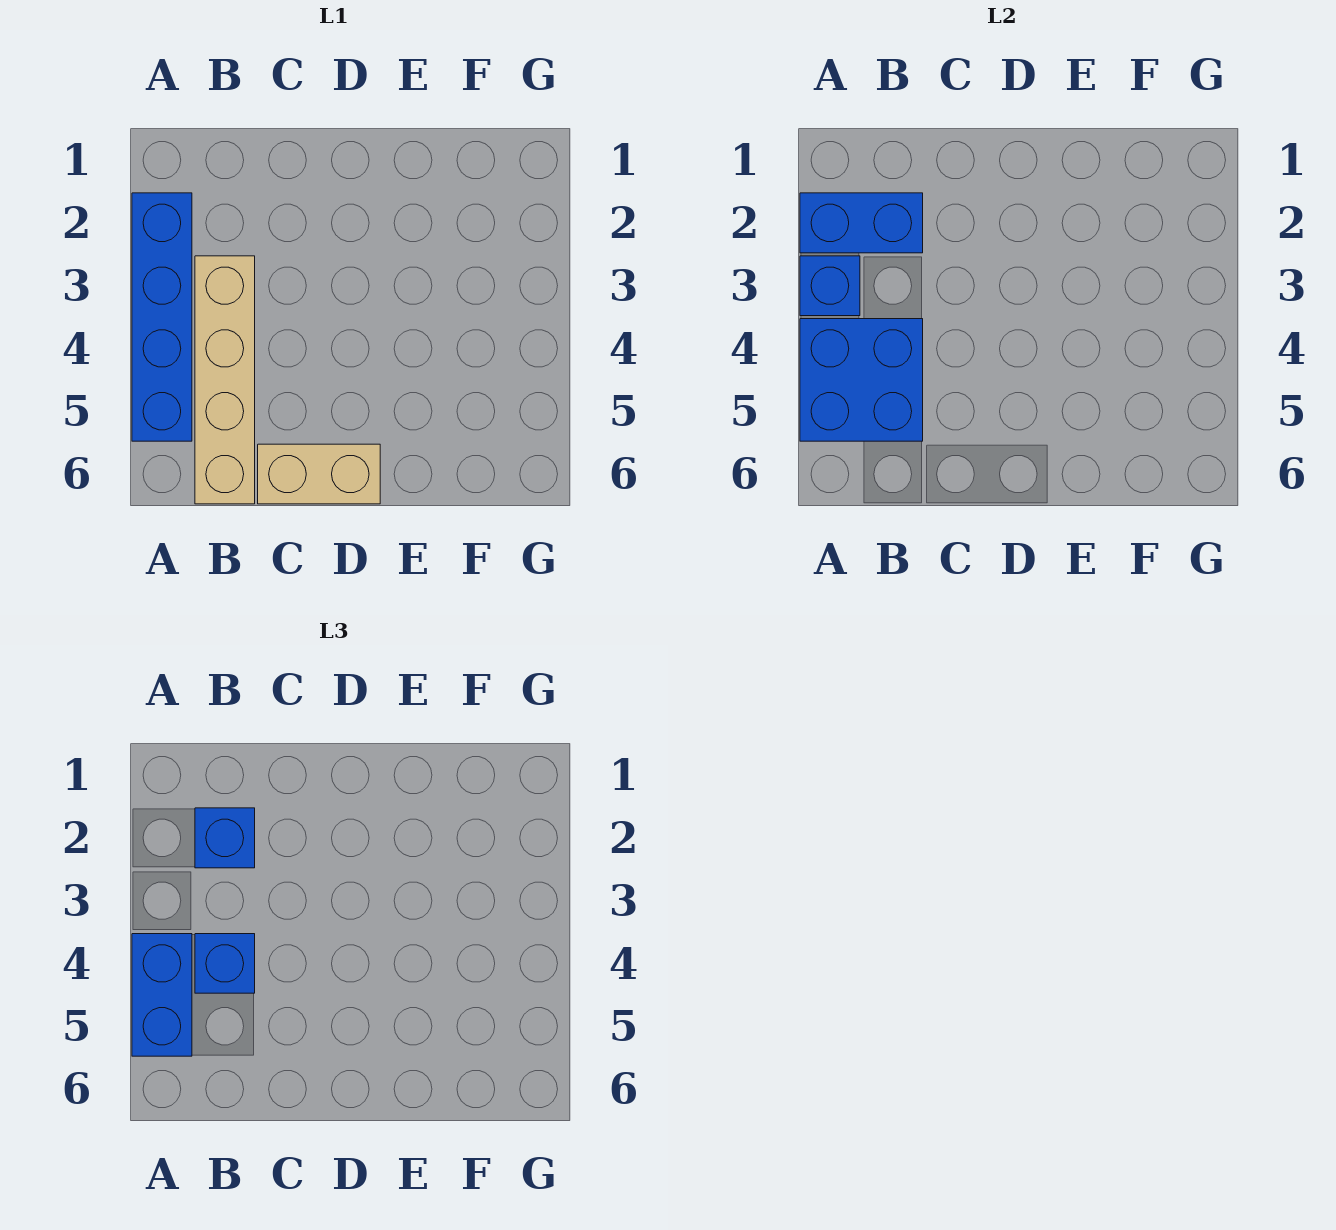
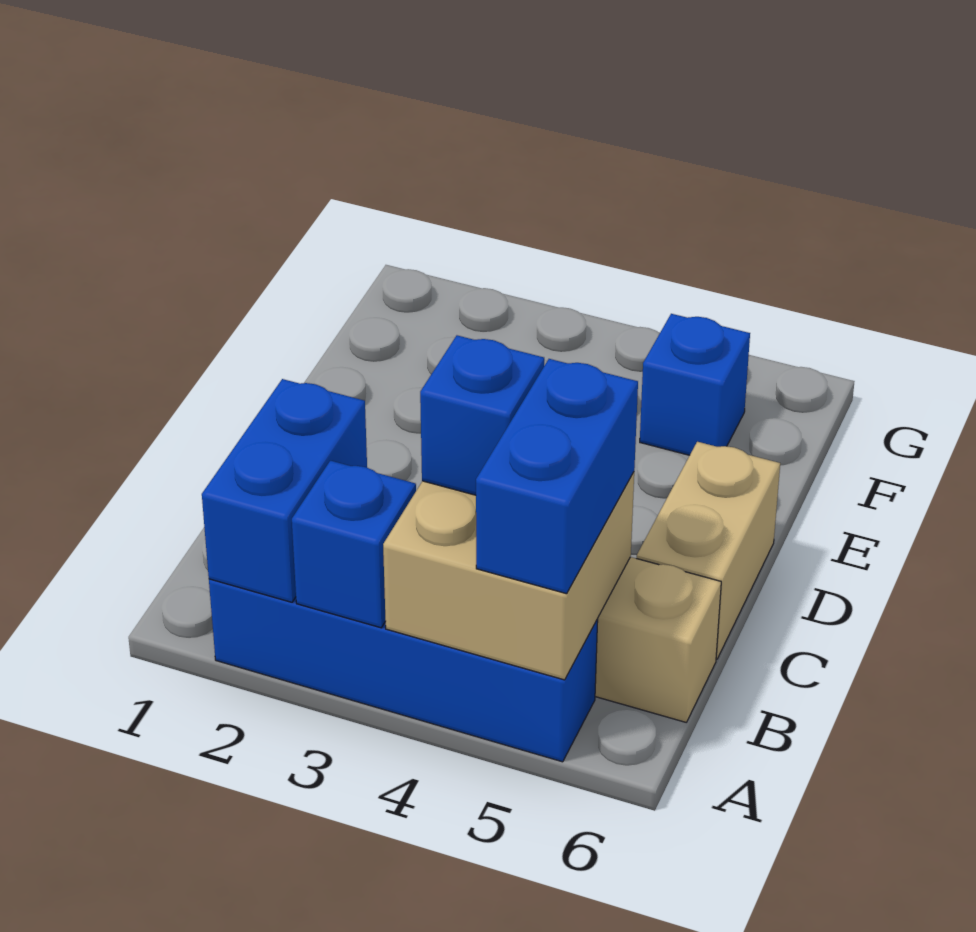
blue 2x2 brick [800,319,923,441] -> tan 2x2 brick [383,472,634,680]
blue 1x2 brick [132,934,192,1056] -> blue 1x2 brick turned to [476,359,638,594]
blue 1x1 brick [195,808,255,868] -> blue 1x1 brick moved to [640,314,750,455]

